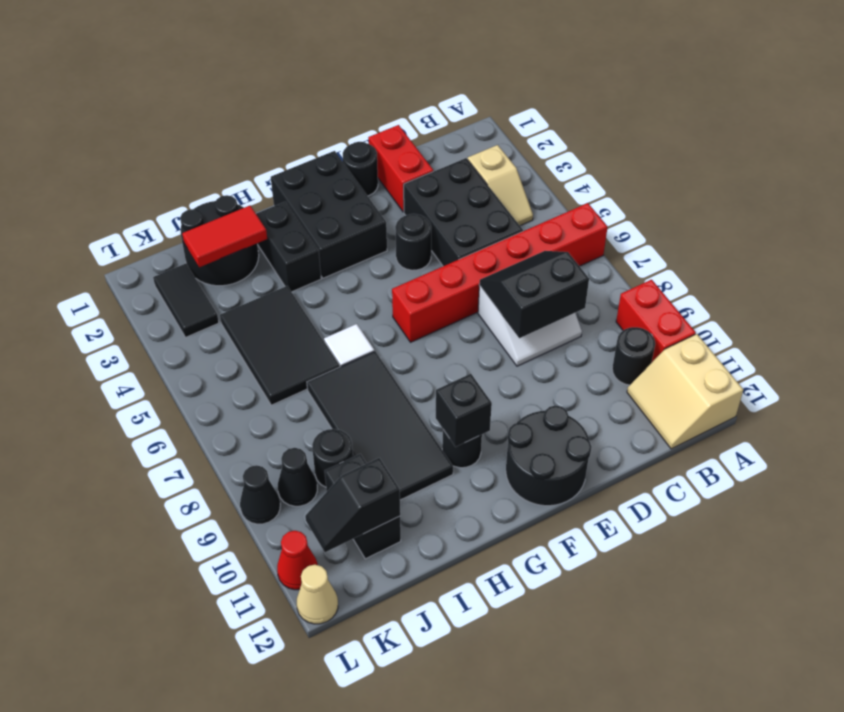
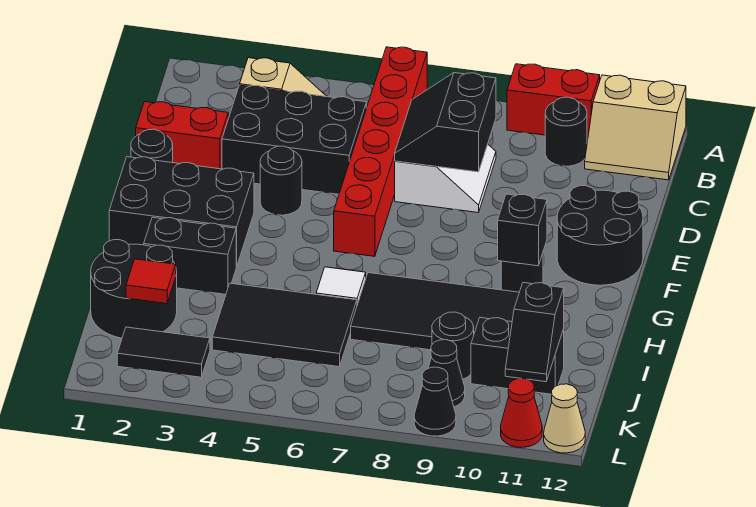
red 1x2 tile [182,206,267,267] -> red 1x1 tile [126,259,176,304]

